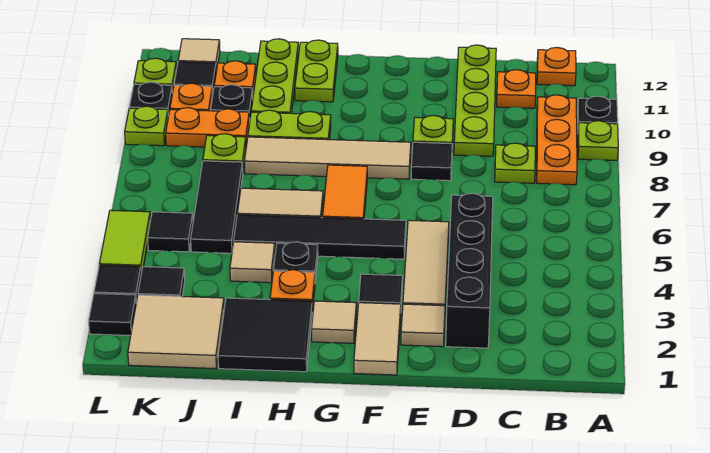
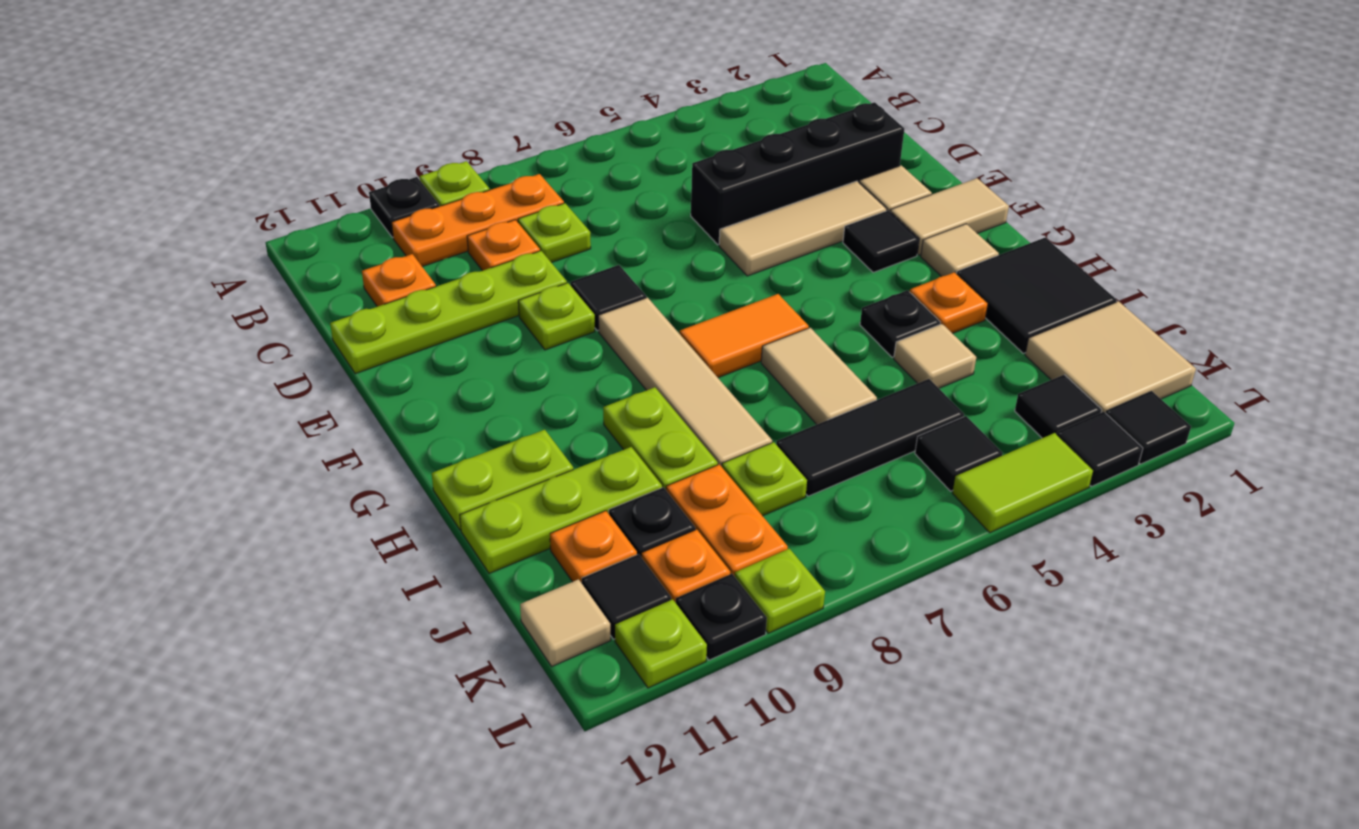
orange 1x1 plate [537,48,576,86] -> orange 1x1 plate moved to [467,220,540,271]
black 1x4 tile [234,215,406,259] -> none

